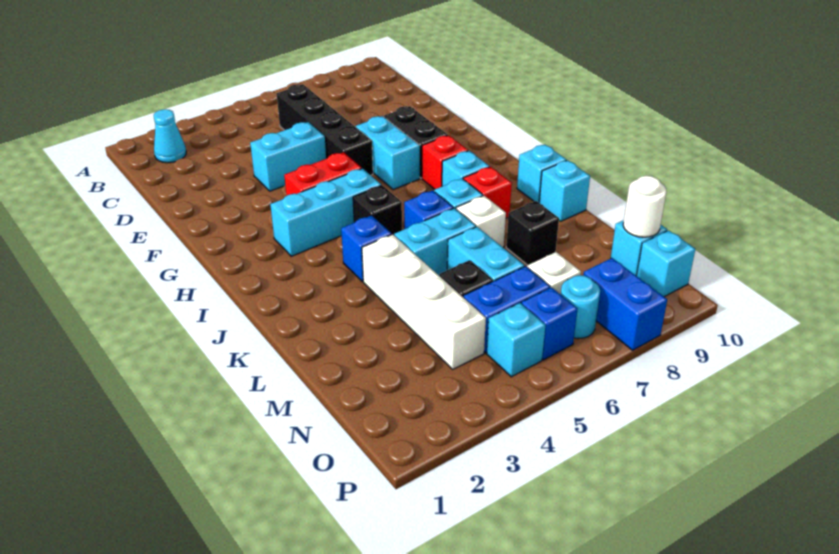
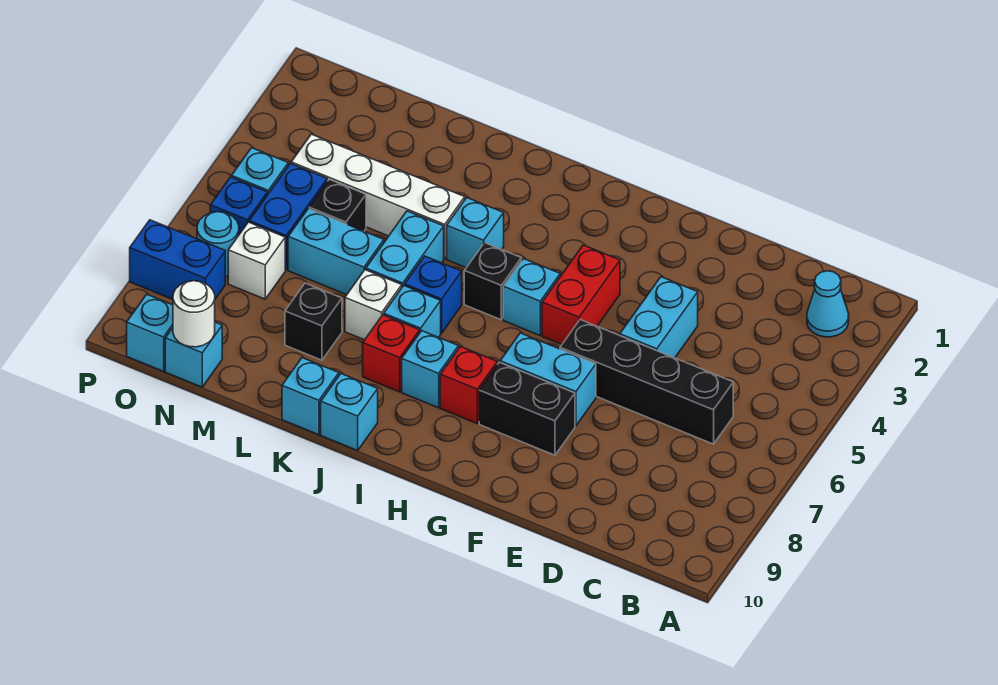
cyan 1x3 brick [270,169,381,256] -> cyan 1x1 brick [503,259,560,335]
blue 1x1 brick [341,216,392,282] -> cyan 1x1 brick [447,198,504,268]

